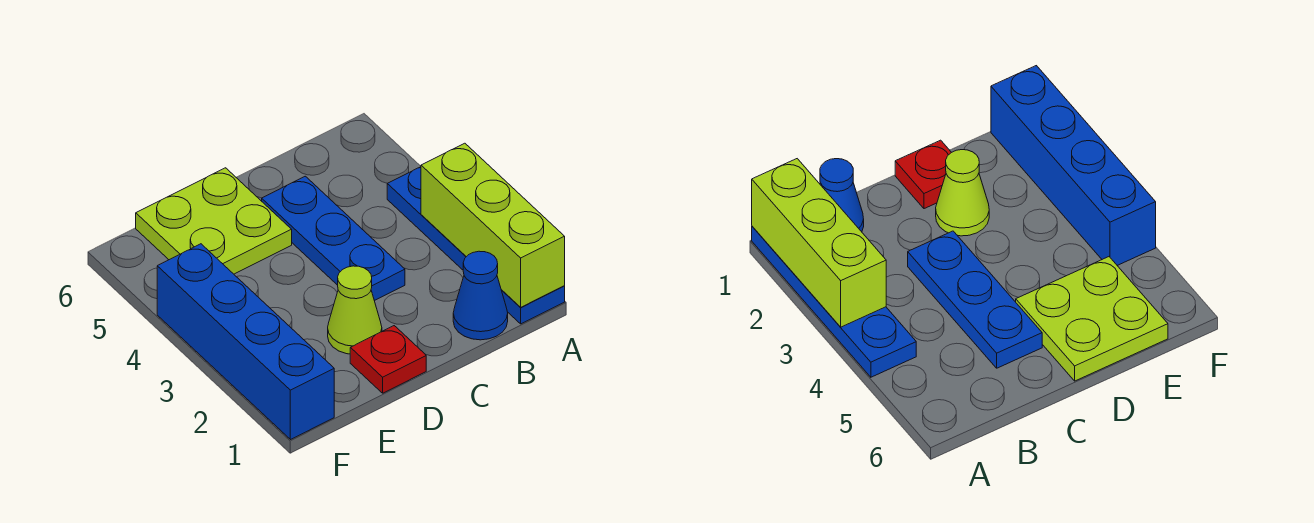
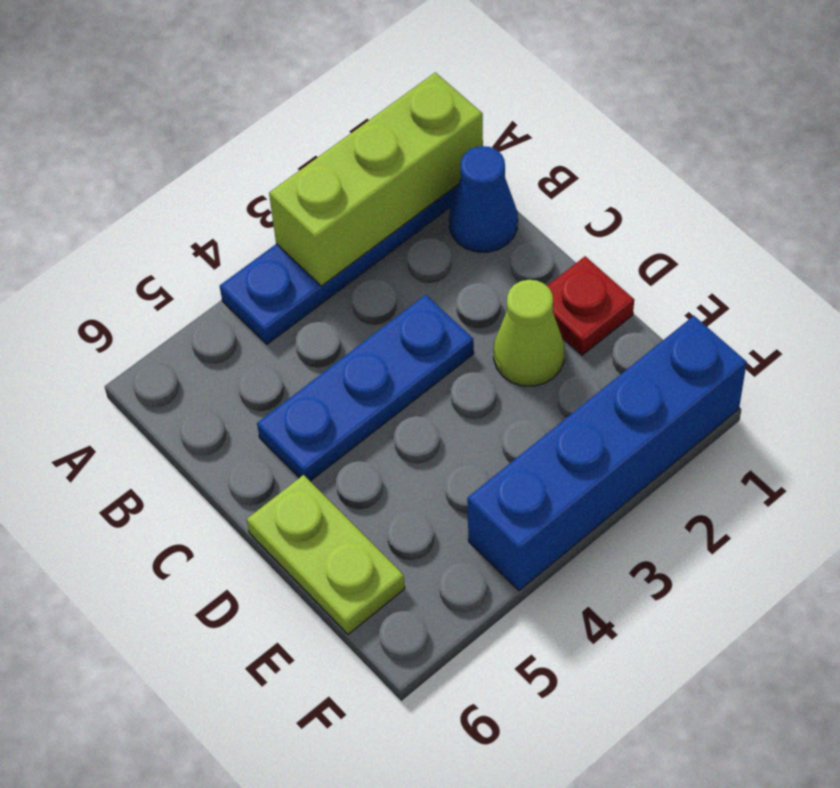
lime 2x2 plate [136,168,292,274] -> lime 1x2 plate [247,475,405,634]

